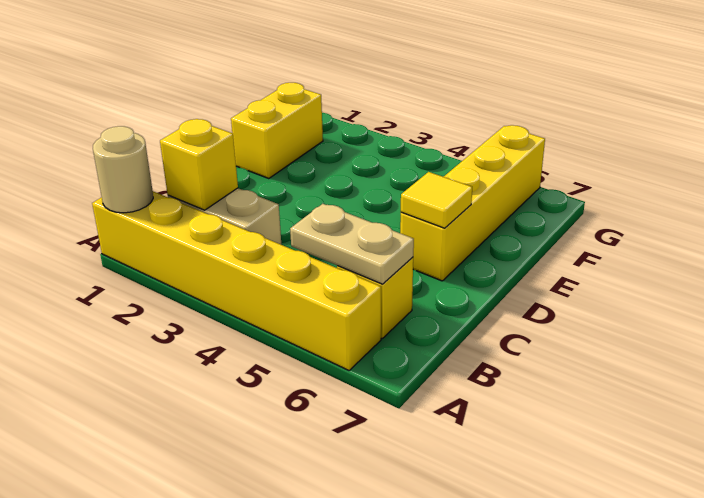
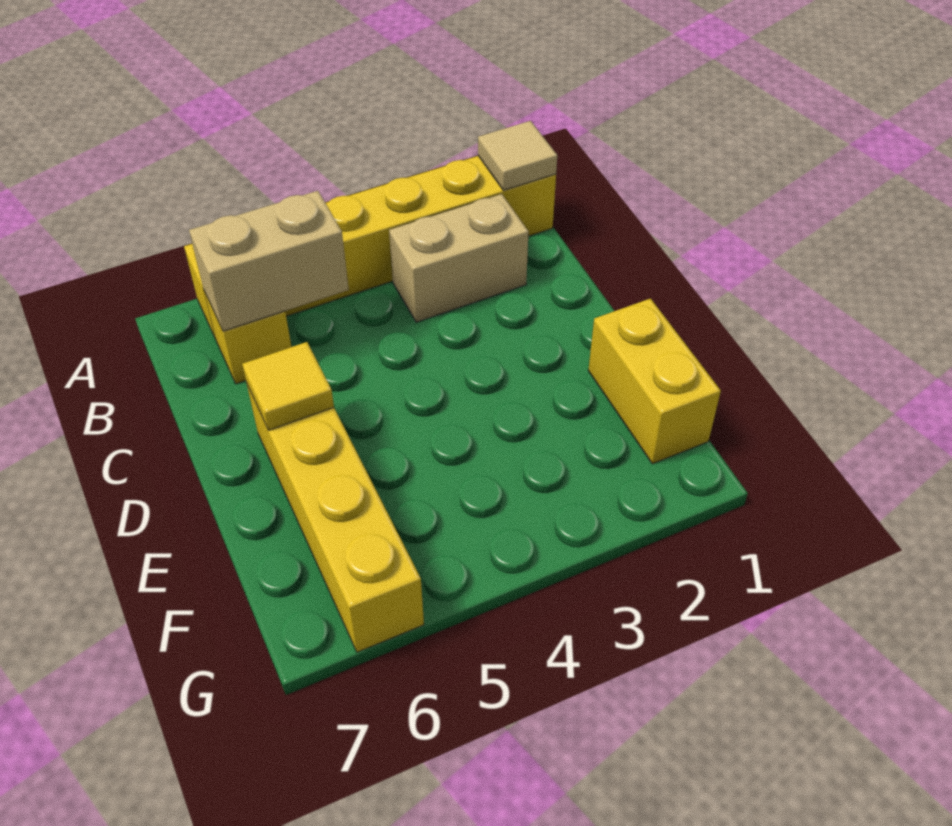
tan 1x1 round brick [93,126,153,213] -> tan 1x1 tile [478,121,557,190]
yellow 1x1 brick [160,119,238,210] -> none
tan 1x2 plate [290,204,414,284] -> tan 1x2 brick [189,191,349,331]

